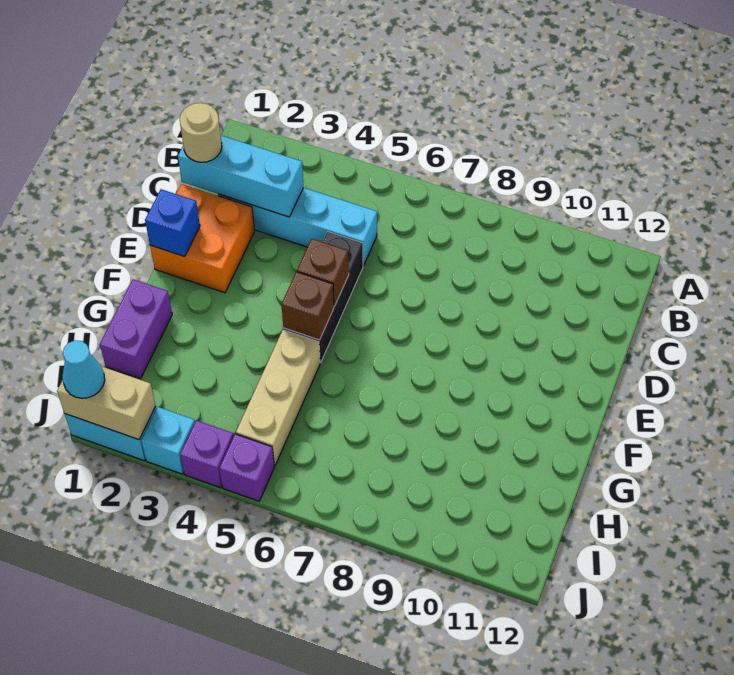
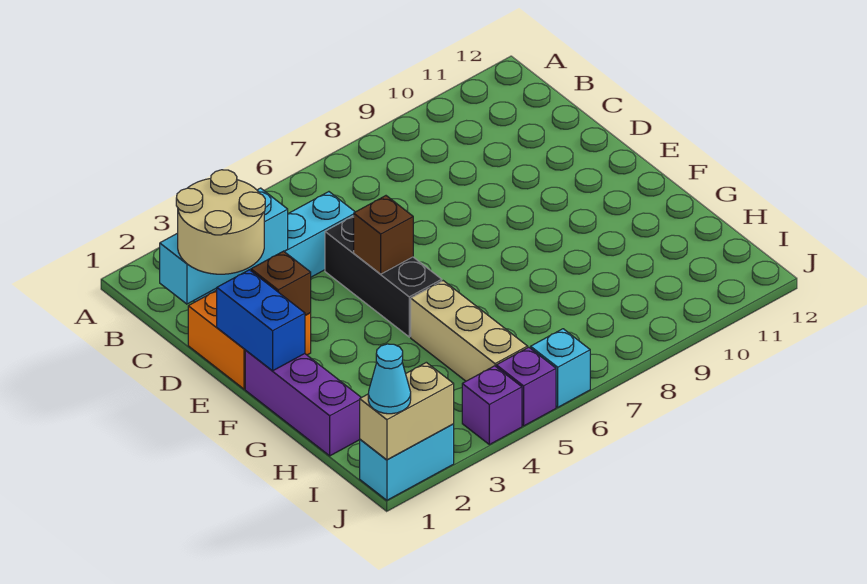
tan 1x1 round brick [180,103,222,162] -> tan 2x2 round brick [176,170,265,274]
blue 1x1 brick [145,189,200,257] -> blue 1x2 brick [217,270,305,371]
brown 1x1 brick [281,272,334,340] -> brown 1x1 brick moved to [251,251,311,315]
purple 1x2 brick [100,279,172,379] -> purple 1x3 brick [245,351,361,456]
cyan 1x1 brick [141,407,195,474] -> cyan 1x1 brick moved to [531,329,590,407]

